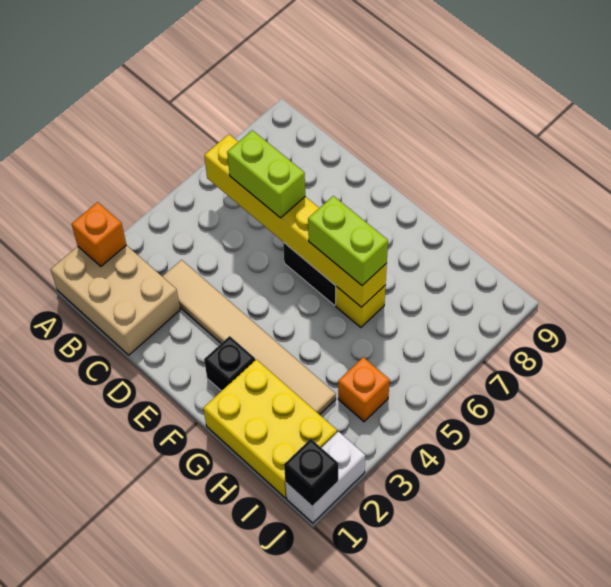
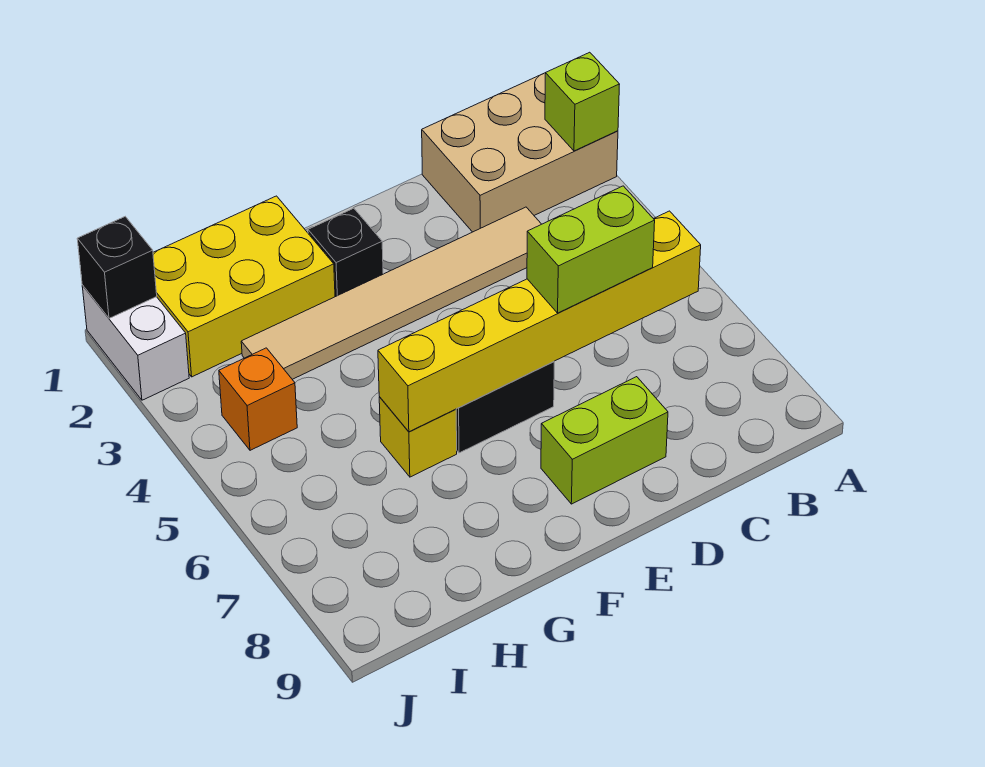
orange 1x1 brick [72,202,126,266] -> lime 1x1 brick [545,52,620,151]
lime 1x2 brick [308,196,388,285] -> lime 1x2 brick moved to [541,377,668,504]

